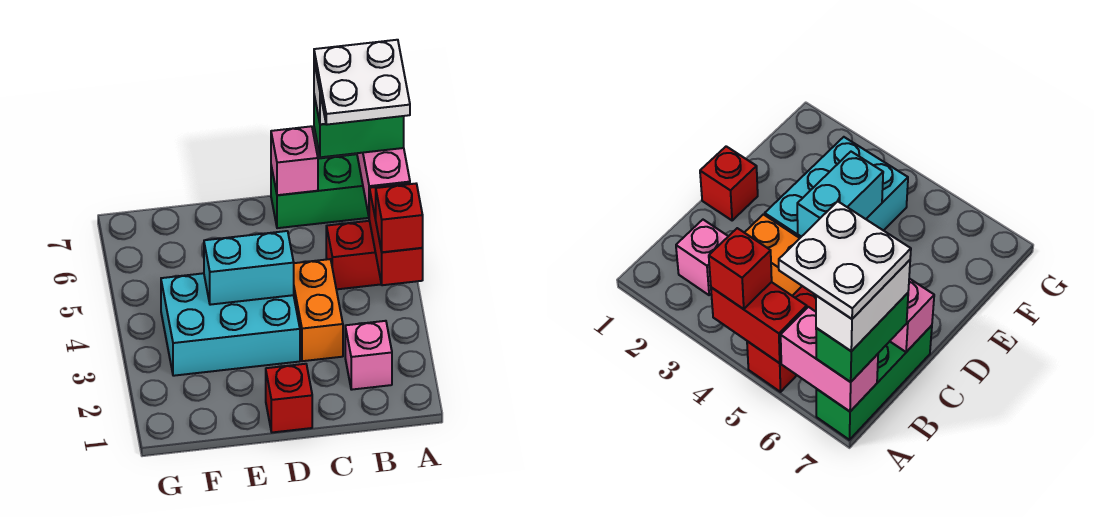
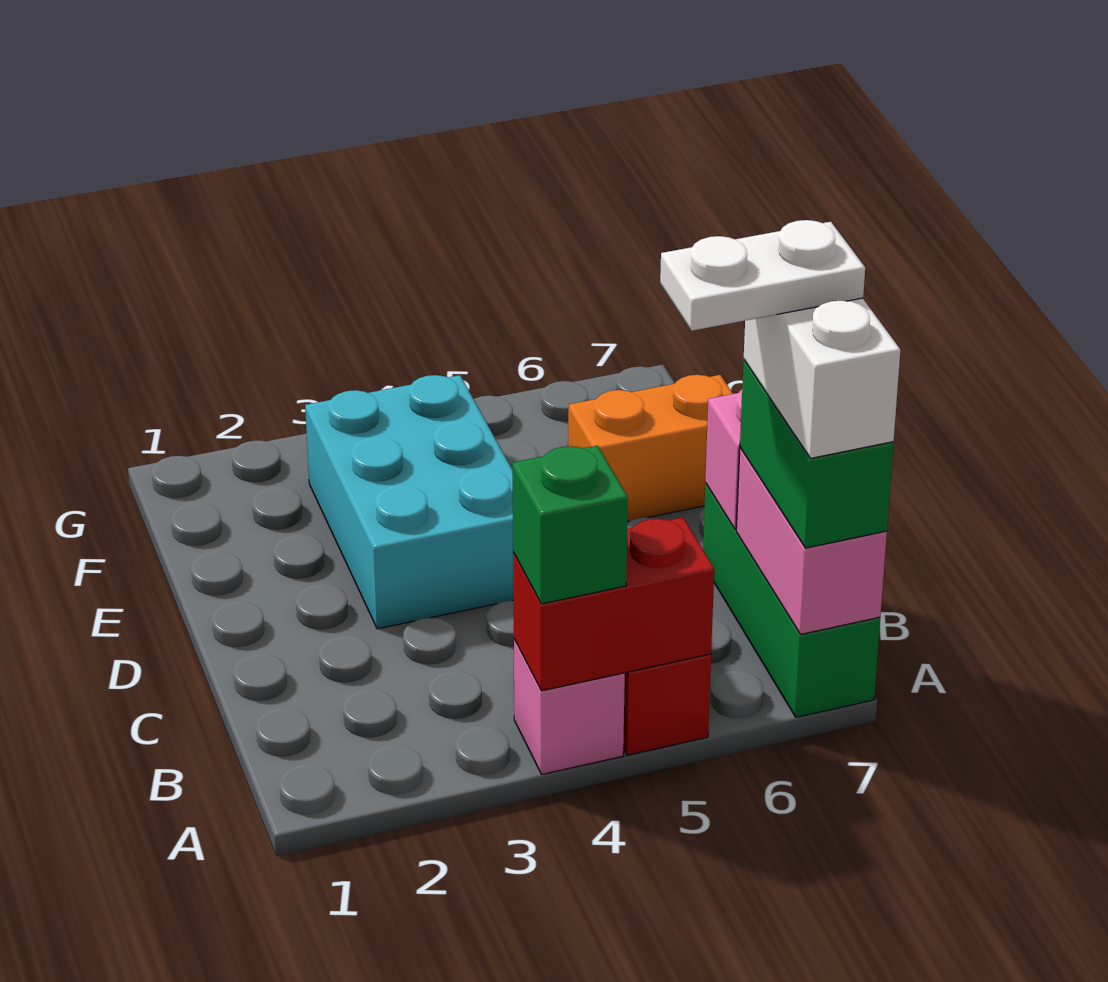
red 1x1 brick [376,184,423,252] -> green 1x1 brick [512,446,628,604]
pink 1x2 brick [357,148,410,215] -> pink 1x2 brick turned to [736,448,887,634]
white 2x2 plate [314,40,410,125] -> white 1x2 plate [660,220,865,331]
pink 1x1 brick [345,321,392,390] -> pink 1x1 brick moved to [514,639,625,774]
orange 1x2 brick [294,259,343,361] -> orange 1x2 brick moved to [568,375,733,522]
red 1x1 brick [266,364,312,432] -> none
cyan 1x2 brick [204,231,294,305] -> none

